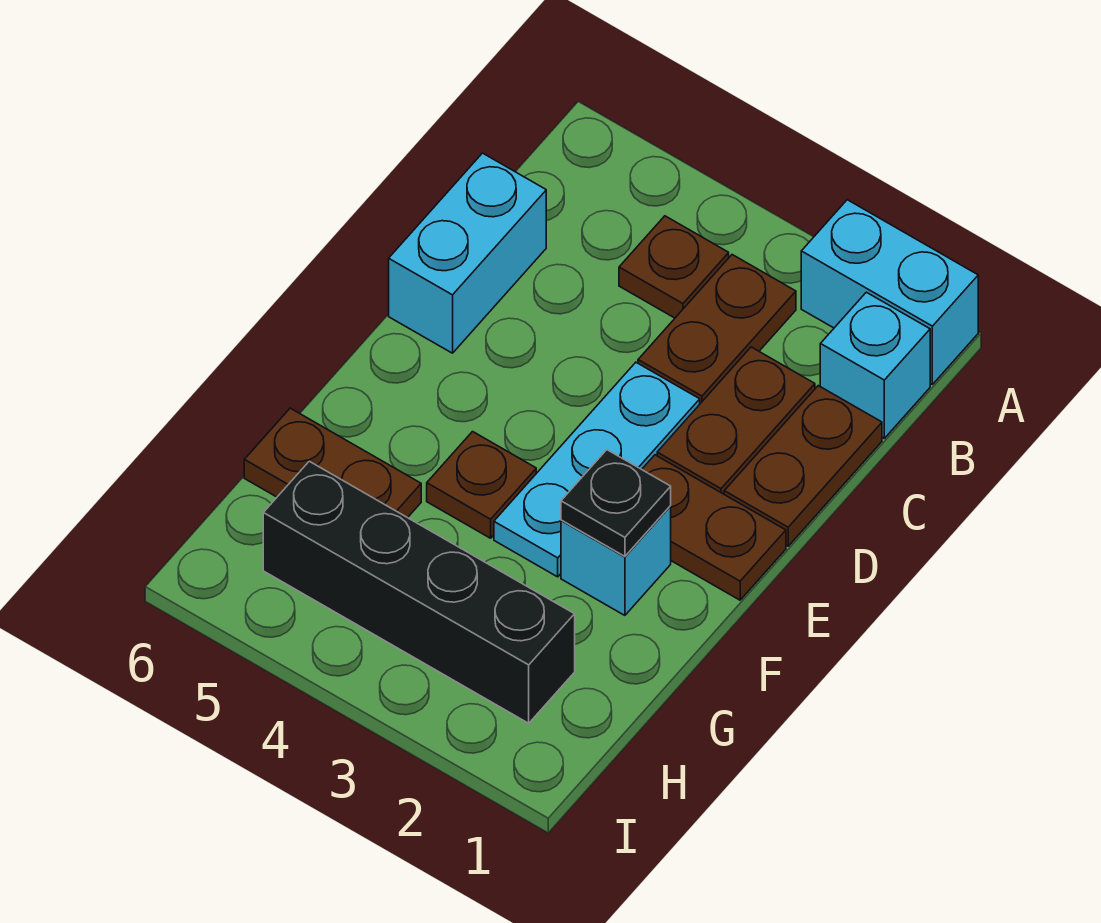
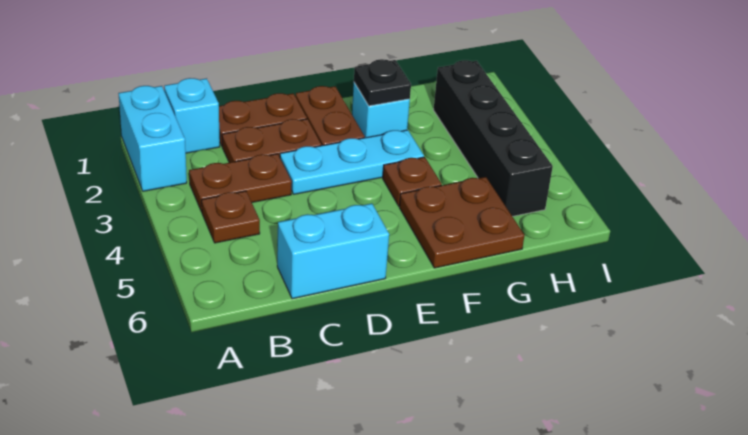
brown 1x2 plate [244,408,421,518] -> brown 2x2 plate [399,177,525,268]

